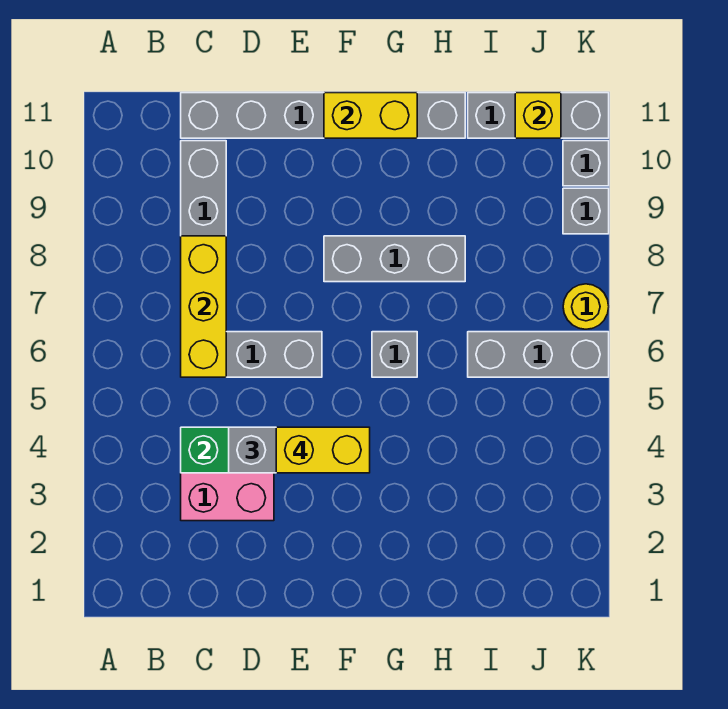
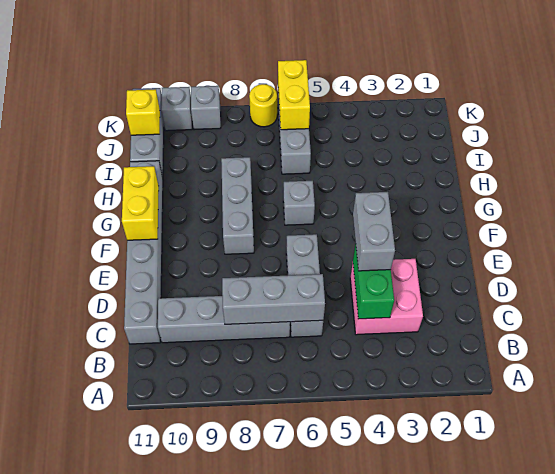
yellow 1x3 brick [181,236,226,377] -> grey 1x3 brick [222,274,325,324]
yellow 1x2 brick [276,427,370,473] -> yellow 1x2 brick moved to [278,60,310,130]

